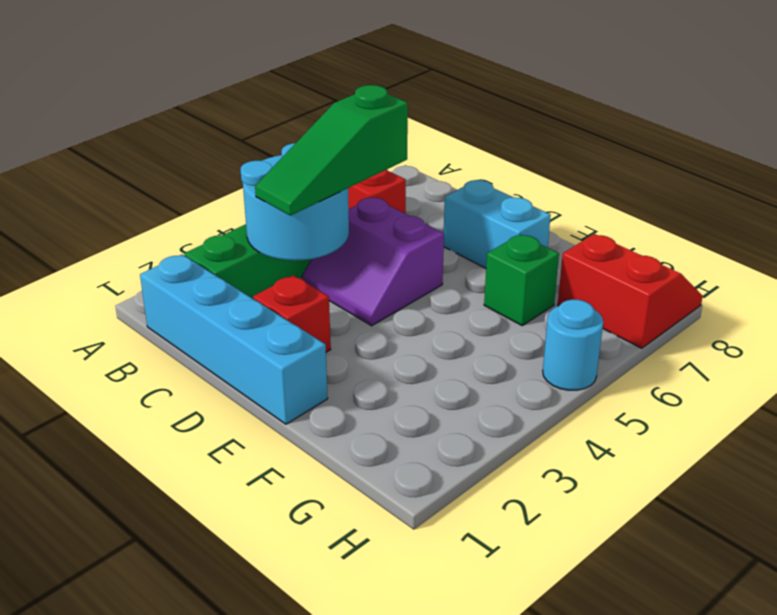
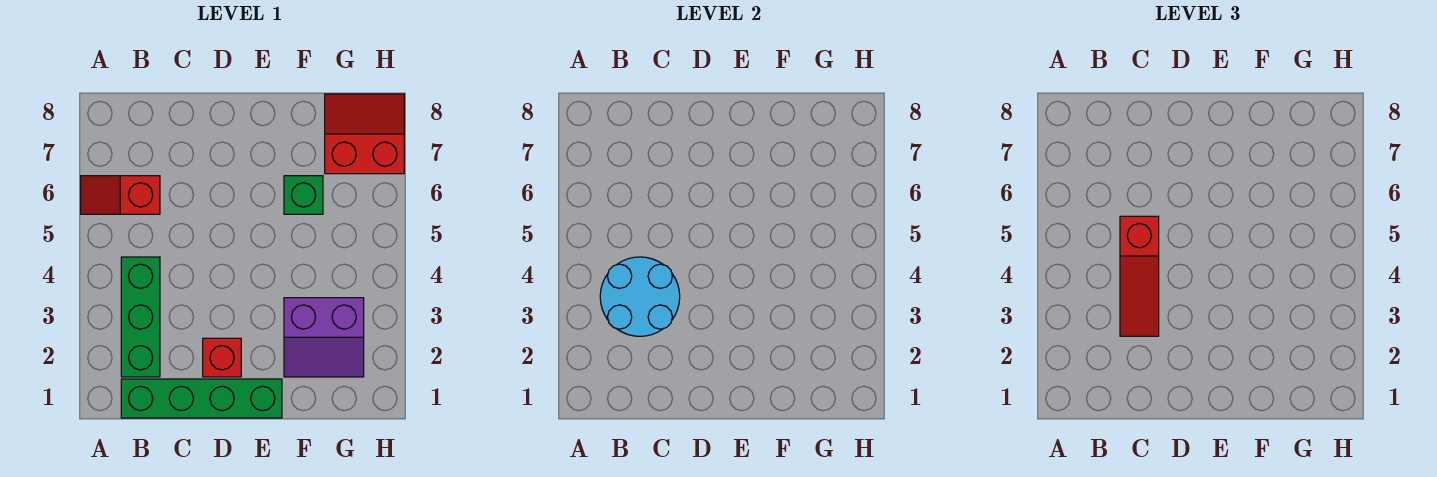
cyan 1x4 brick [140,255,328,424] -> green 1x4 brick [121,379,282,418]
green 1x3 slope [255,85,408,216] -> red 1x3 slope [1120,216,1159,336]
purple 2x2 slope [302,198,444,326] -> purple 2x2 slope moved to [284,298,364,377]
cyan 1x2 brick [444,180,551,268] -> none
cyan 1x1 round brick [543,299,603,390] -> none

